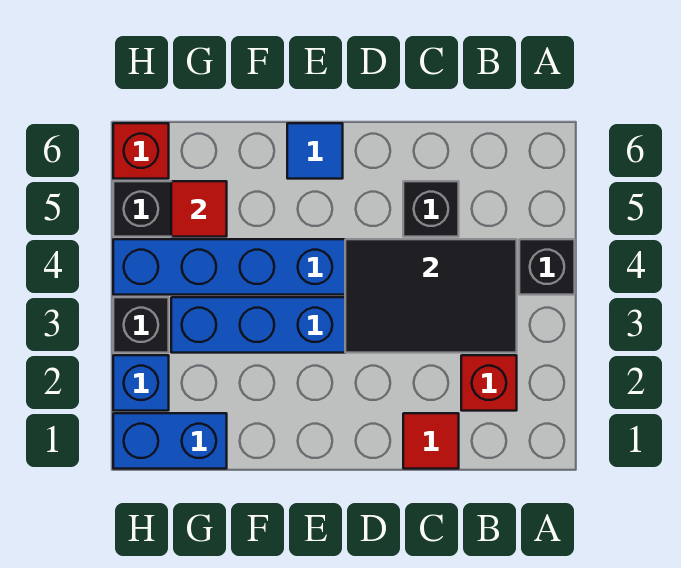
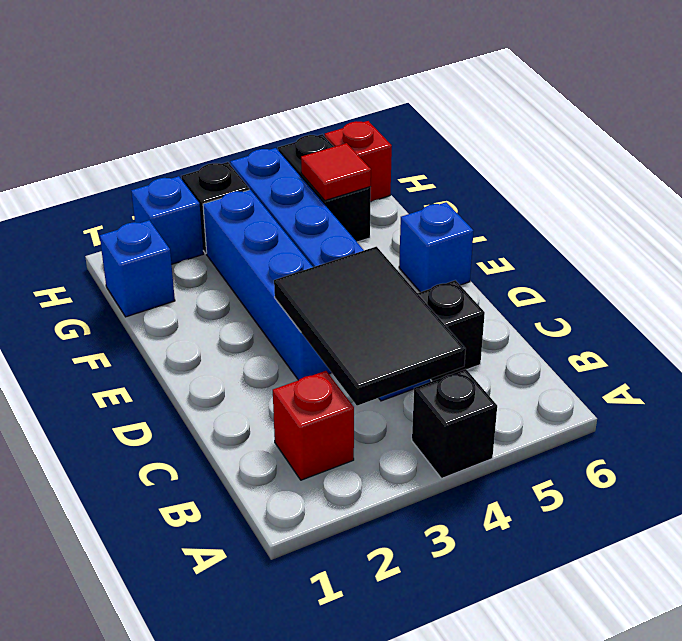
red 1x1 tile [403,413,459,469] -> none
blue 1x1 tile [287,123,343,179] -> blue 1x1 brick [399,202,473,292]
blue 1x2 brick [113,413,227,469] -> blue 1x1 brick [100,220,175,317]

